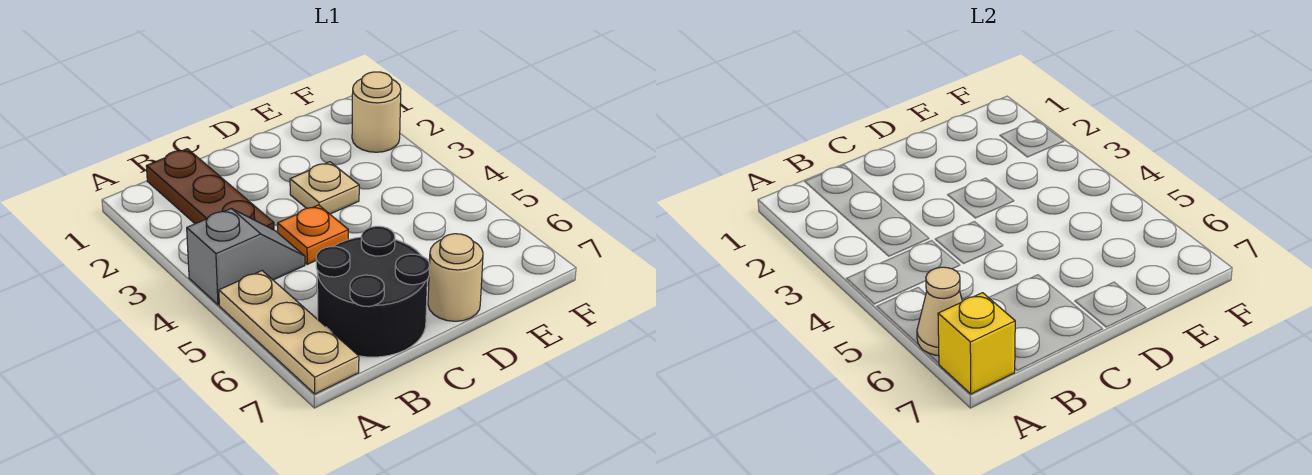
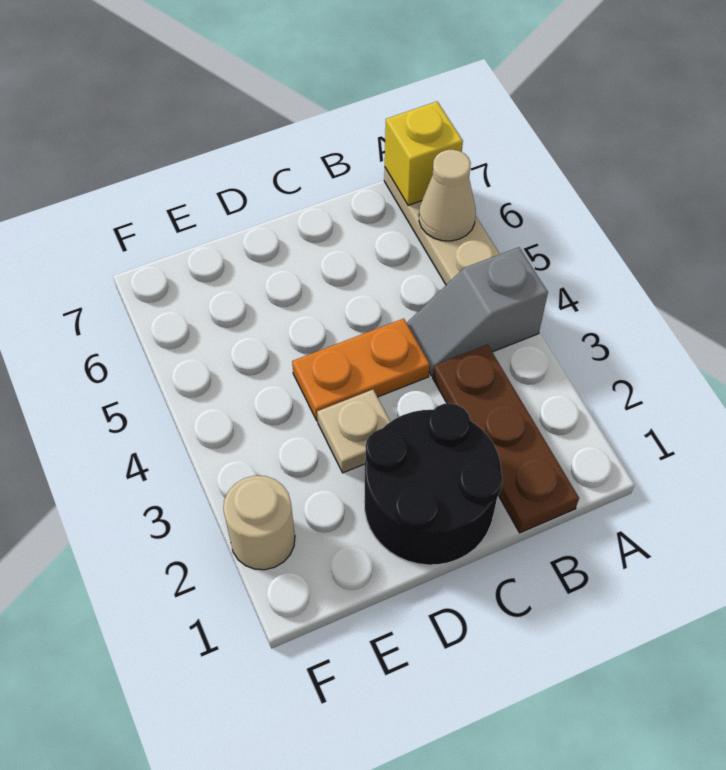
black 2x2 round brick [316,226,430,357] -> black 2x2 round brick moved to [364,403,503,565]
orange 1x1 plate [278,205,348,264] -> orange 1x2 plate [292,319,430,421]
tan 1x1 round brick [428,234,483,321] -> none

